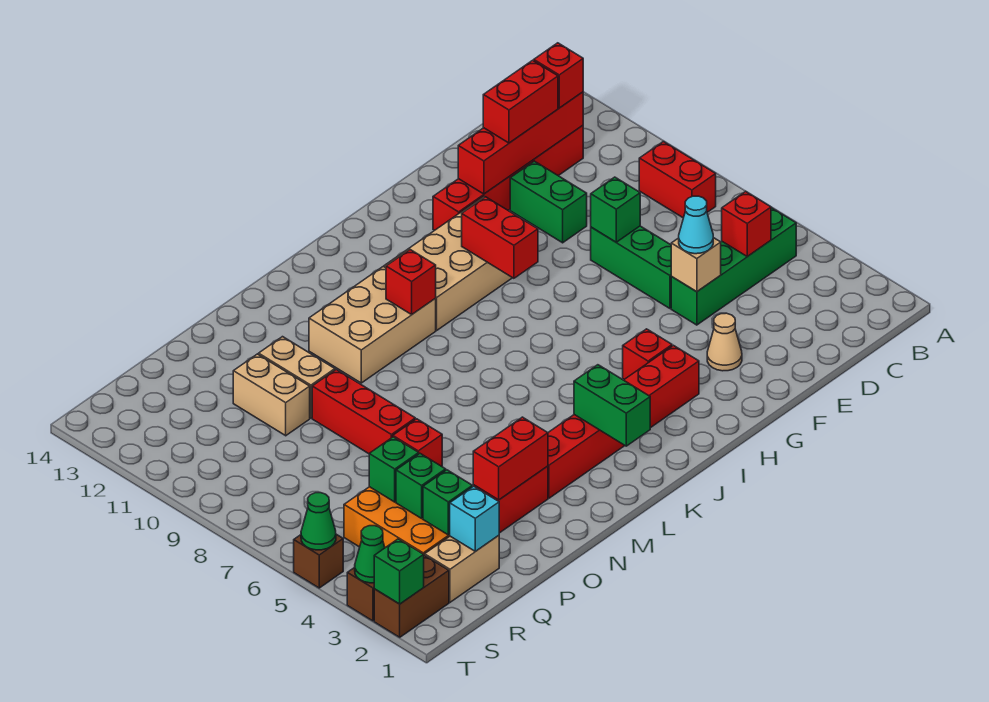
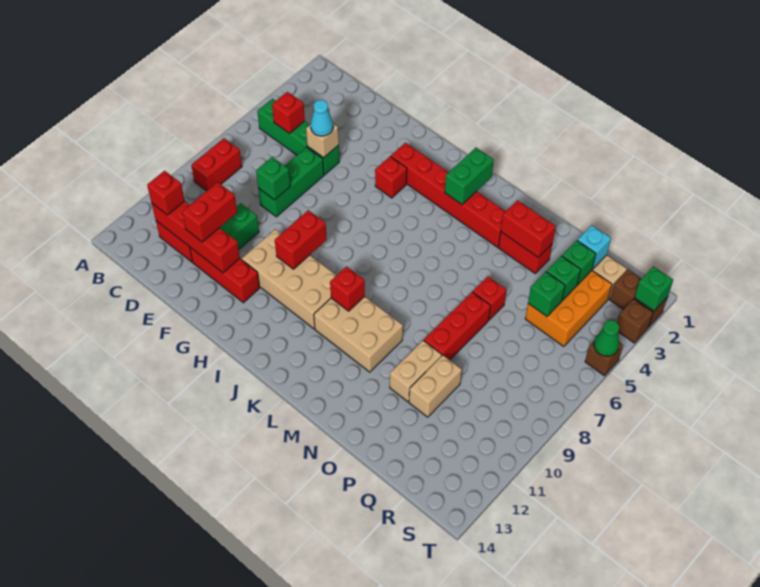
red 1x2 brick [483,60,558,143] -> red 1x2 brick turned to [182,182,237,242]
tan 1x1 cone [707,313,742,371] -> none
green 1x1 cone [355,526,385,583] -> none

